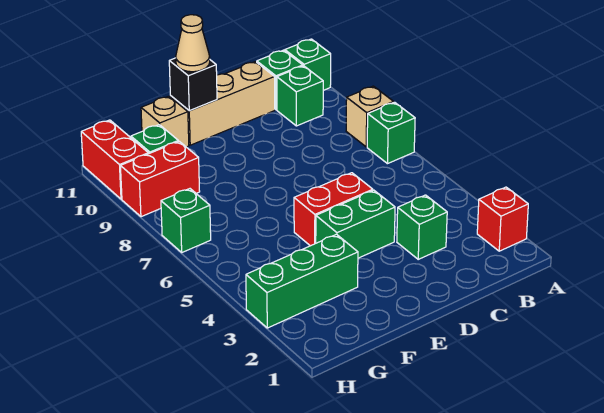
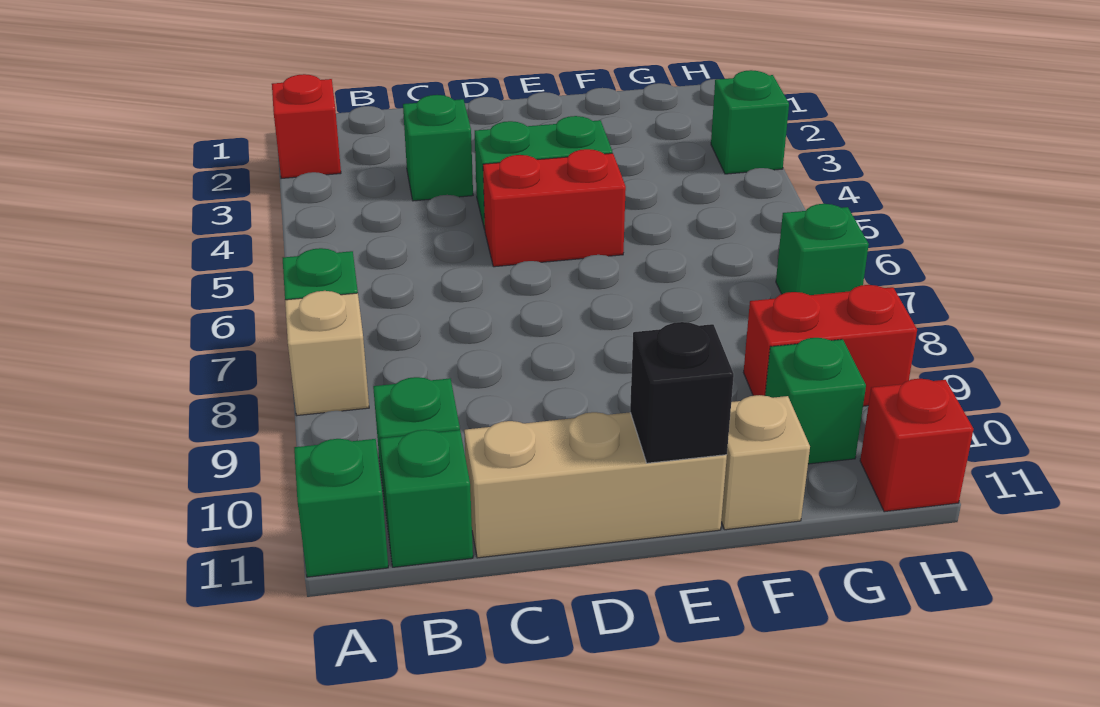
tan 1x1 cone [176,15,210,72] -> none
green 1x3 brick [246,234,358,328] -> green 1x1 brick [711,70,789,174]
red 1x2 brick [81,120,148,199] -> red 1x1 brick [860,379,973,512]

